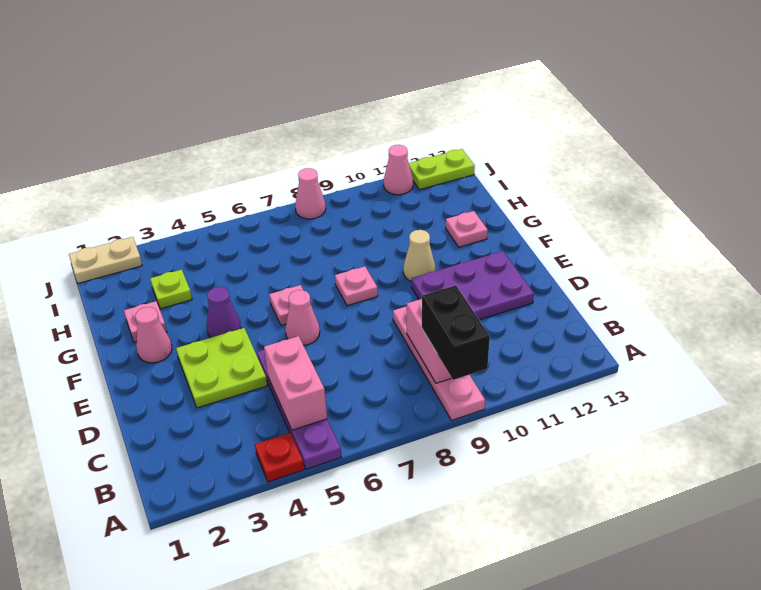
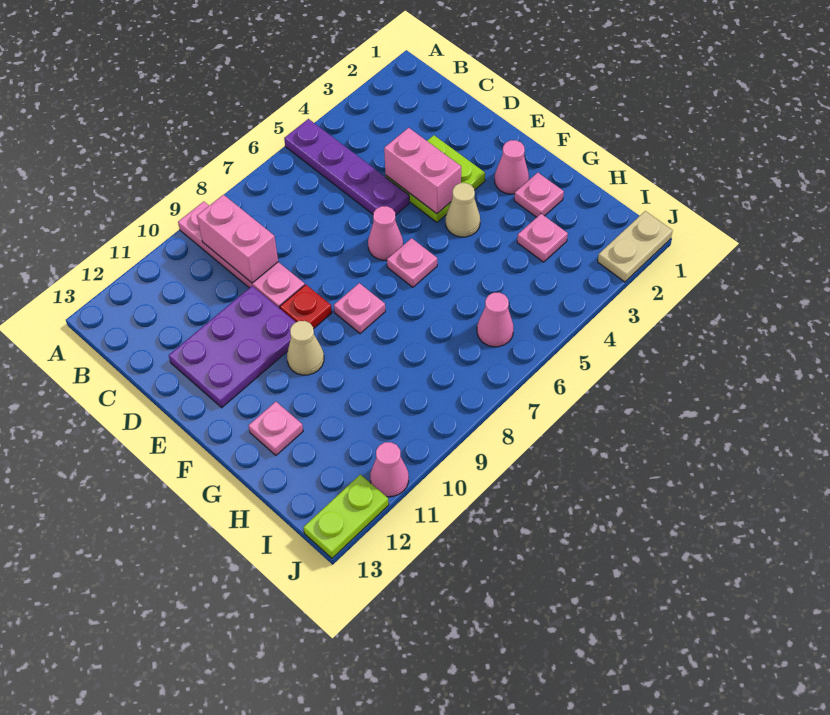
red 1x1 plate [255,433,304,482] -> red 1x1 plate moved to [280,285,332,329]
black 1x2 brick [422,285,490,380] -> none
pink 1x2 brick [264,336,327,430] -> pink 1x2 brick moved to [384,128,461,214]
purple 1x1 cone [206,287,241,338] -> tan 1x1 cone [446,183,480,237]
lime 1x1 plate [150,270,192,309] -> pink 1x1 plate [517,214,568,262]
pink 1x1 cone [295,168,326,219] -> pink 1x1 cone moved to [477,292,514,347]

